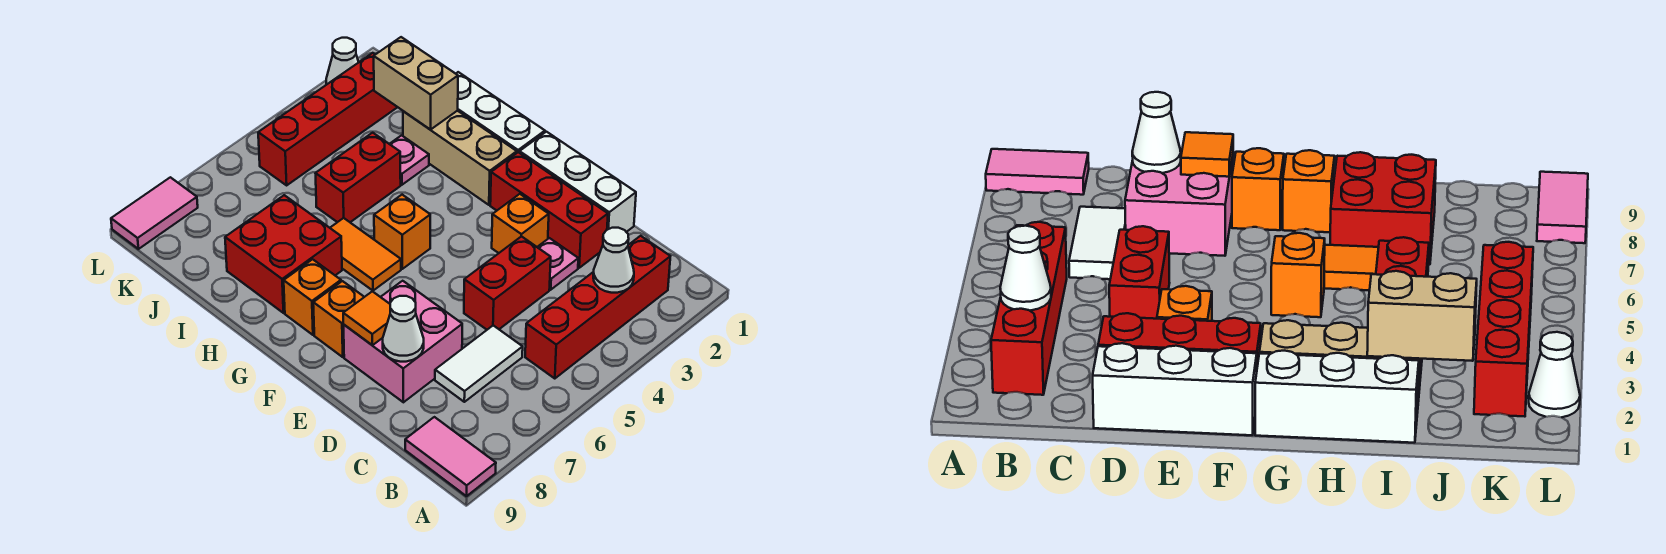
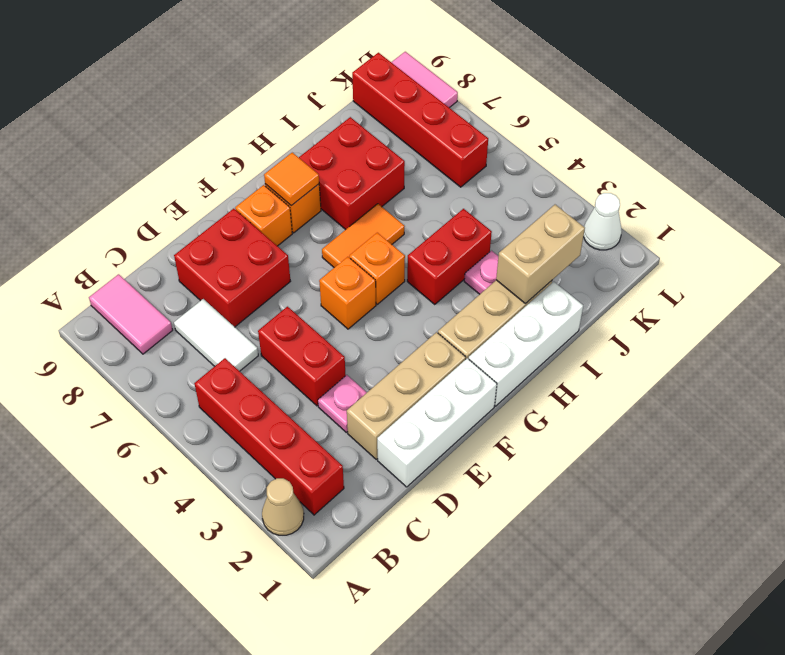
none -> tan 1x1 cone [262,478,304,535]
pink 1x2 tile [405,417,496,496] -> pink 1x2 tile turned to [89,274,173,354]
white 1x1 cone [593,228,634,293] -> none
red 1x3 brick [490,152,608,268] -> tan 1x3 brick [347,332,466,459]
pink 2x2 brick [344,281,462,402] -> red 2x2 brick [174,209,291,327]
white 1x1 cone [383,296,424,362] -> none
orange 1x1 brick [492,194,549,253] -> orange 1x1 brick moved to [319,257,376,329]
orange 1x1 tile [343,291,390,345] -> orange 1x1 tile moved to [264,153,319,206]
red 1x2 brick [315,133,401,222] -> red 1x2 brick turned to [407,209,492,304]
red 1x4 brick [258,53,397,185] -> red 1x4 brick moved to [352,53,488,187]

